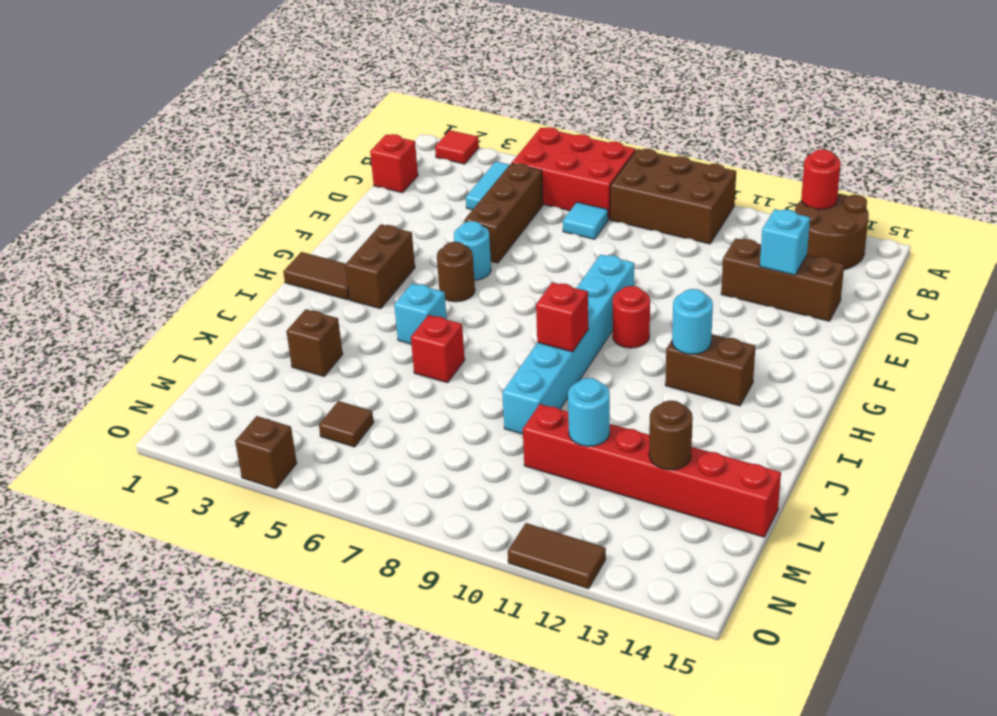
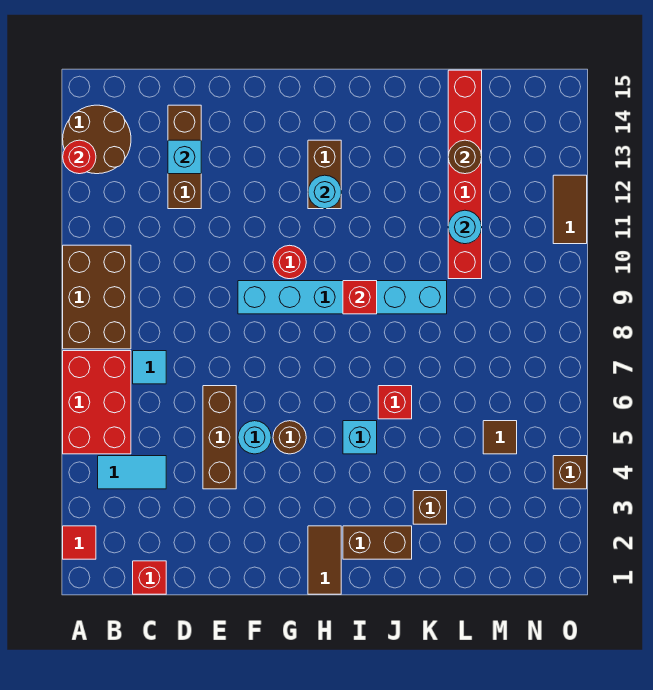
brown 1x3 brick [464,163,543,263] -> brown 1x3 brick turned to [203,386,236,489]
brown 1x2 brick [345,225,415,309] -> brown 1x2 brick moved to [343,526,412,559]

